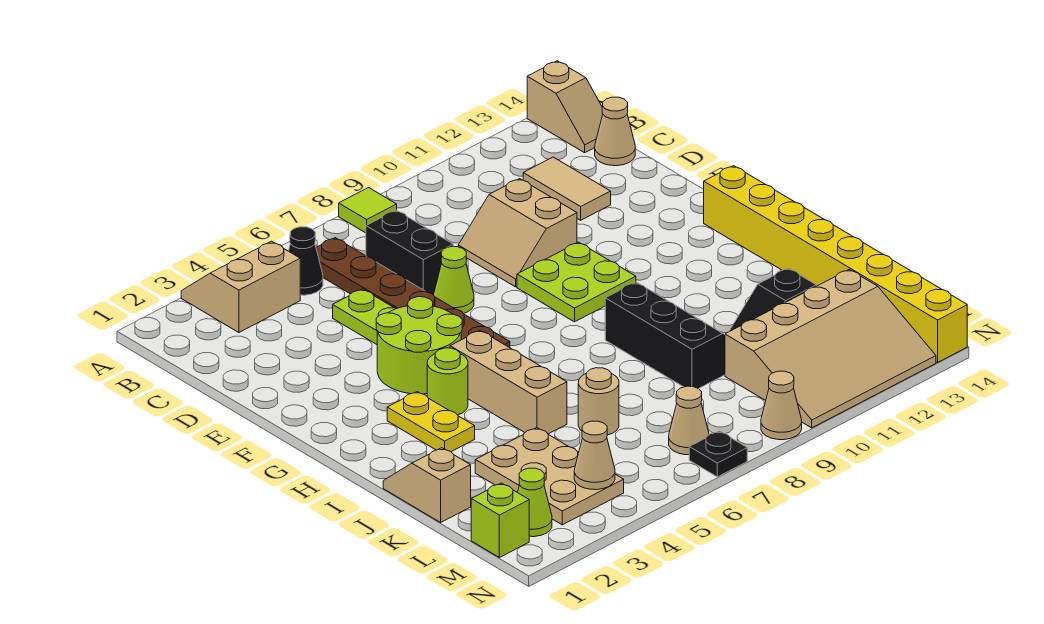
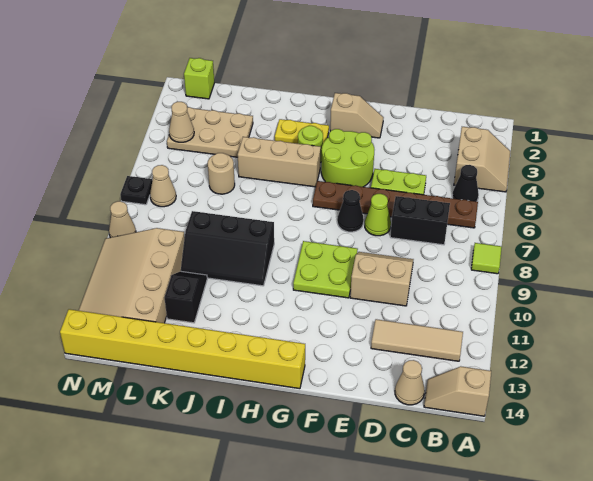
tan 1x2 tile [523,157,611,220] -> tan 1x3 tile [371,319,463,361]
none -> black 1x1 cone [337,190,364,232]
tan 1x2 slope [383,448,471,522] -> tan 1x2 slope moved to [330,93,384,138]
lime 1x1 cone [518,468,552,537] -> none

